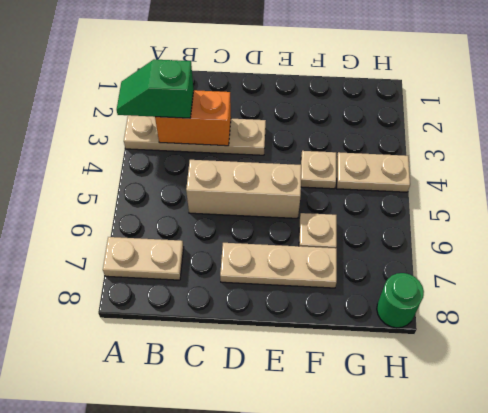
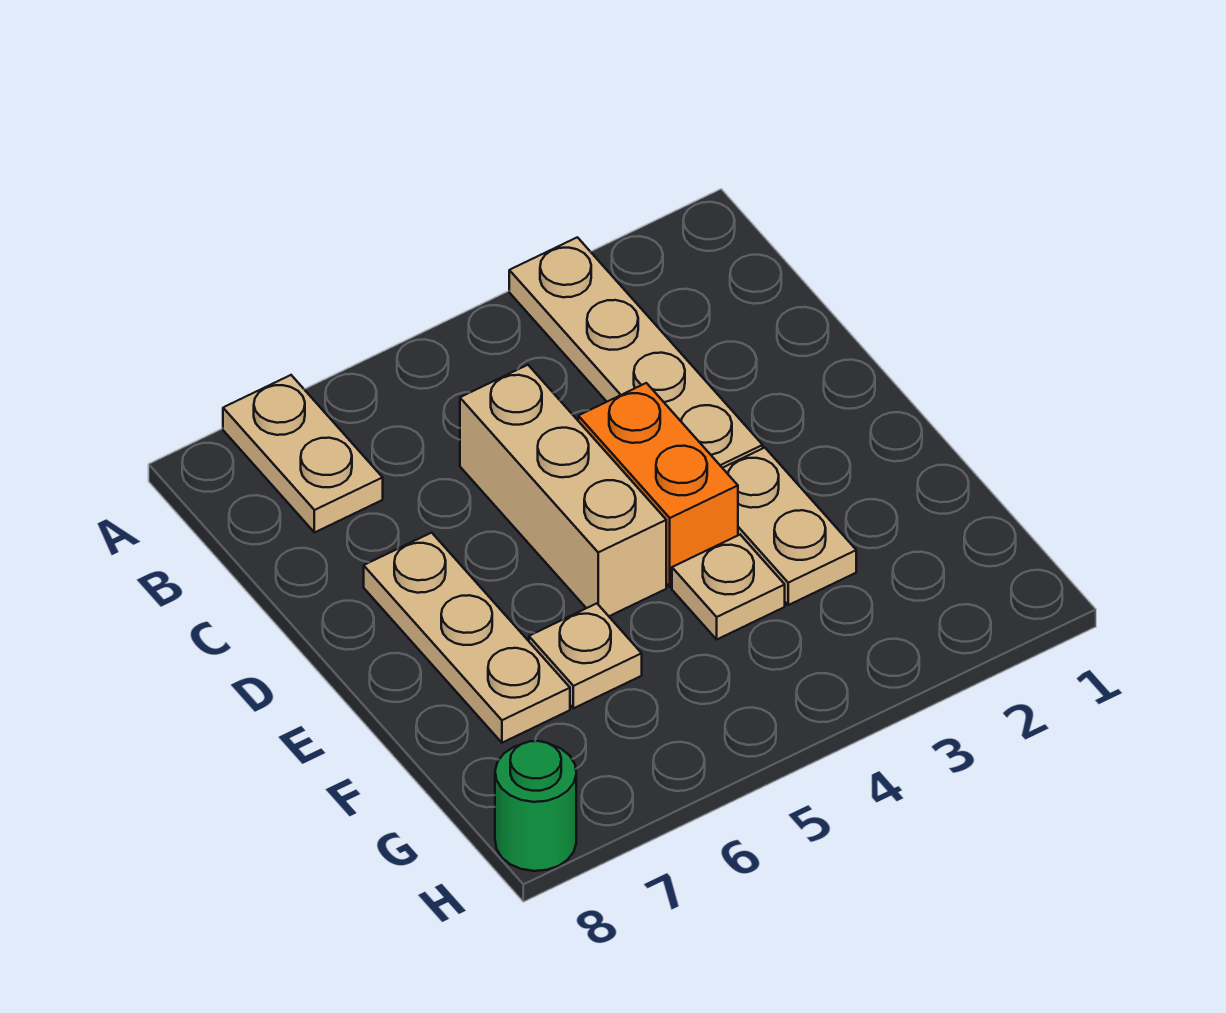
green 1x2 slope [117,59,194,118] -> none
orange 1x2 brick [155,90,231,146] -> orange 1x2 brick moved to [578,383,738,587]
tan 1x2 plate [337,152,410,192] -> tan 1x2 plate moved to [723,448,856,605]

